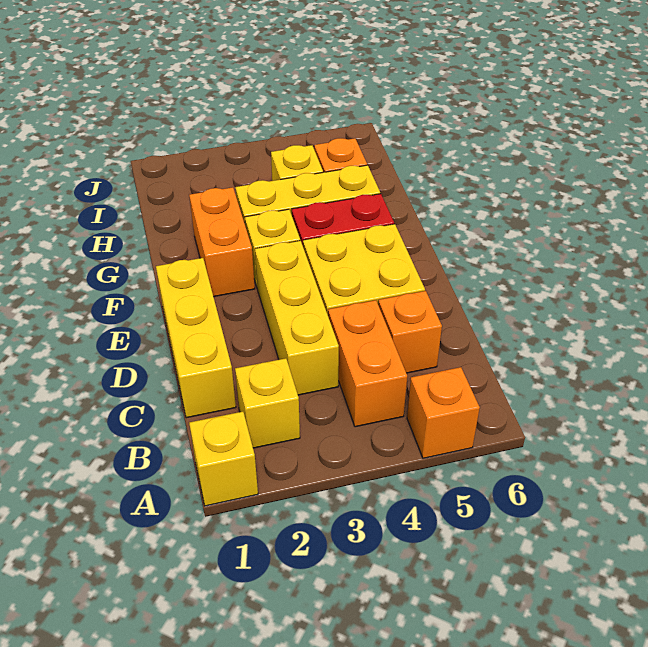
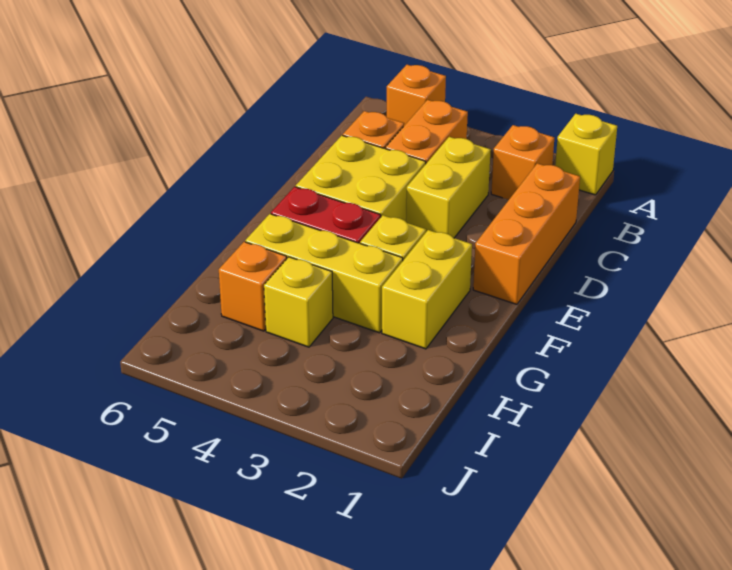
yellow 1x1 brick [235,358,300,448] -> orange 1x1 brick [491,125,554,199]
yellow 1x3 brick [156,258,236,418] -> orange 1x3 brick [473,163,580,304]
yellow 1x3 brick [255,241,339,395] -> yellow 1x2 brick [406,137,491,238]
orange 1x2 brick [189,187,255,297] -> yellow 1x2 brick [382,230,472,349]

